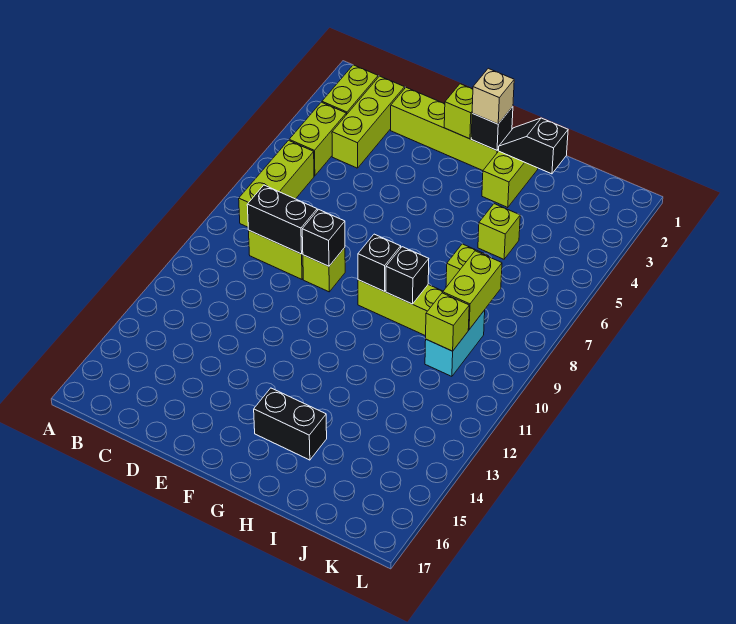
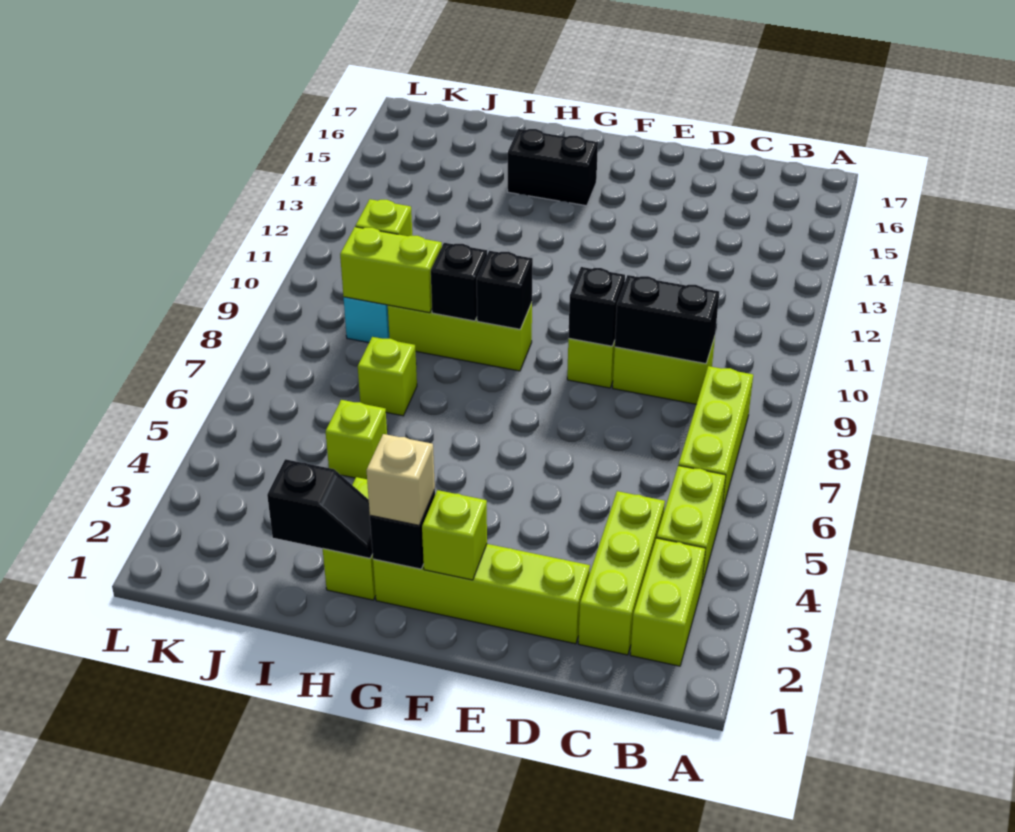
lime 1x2 brick [443,251,502,329] -> lime 1x2 brick turned to [340,227,442,313]

